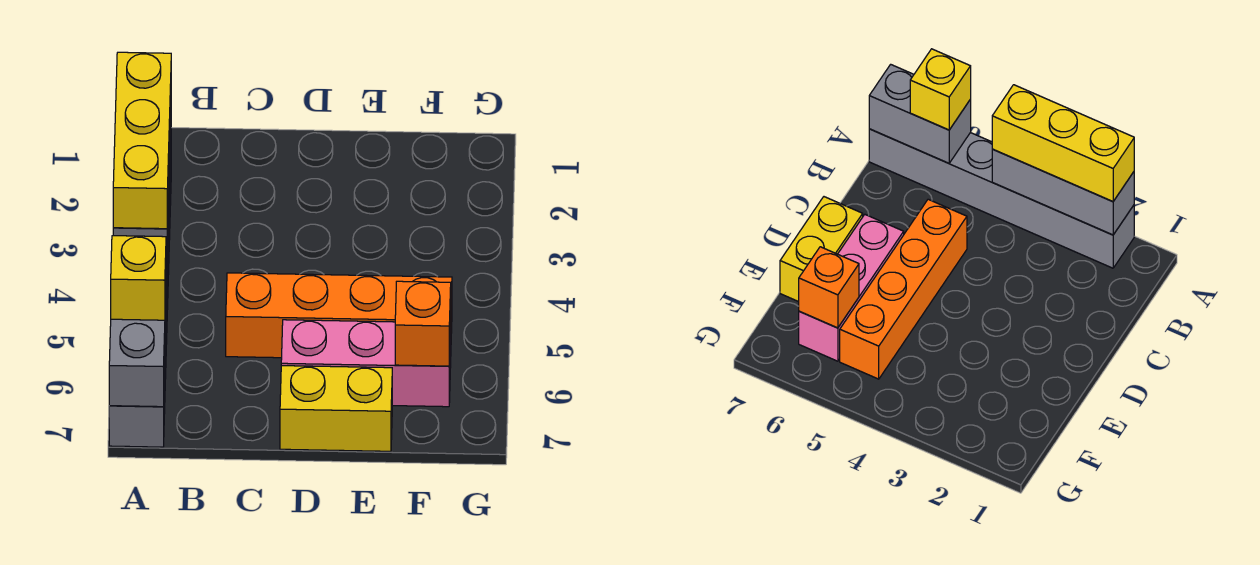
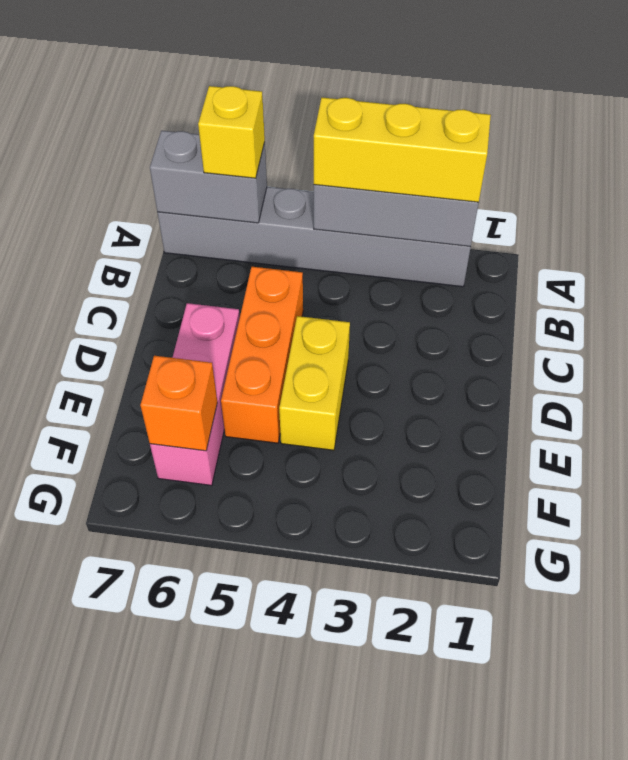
orange 1x4 brick [226,273,452,358] -> orange 1x3 brick [221,267,303,443]
yellow 1x2 brick [280,366,392,451] -> yellow 1x2 brick moved to [279,316,350,450]

